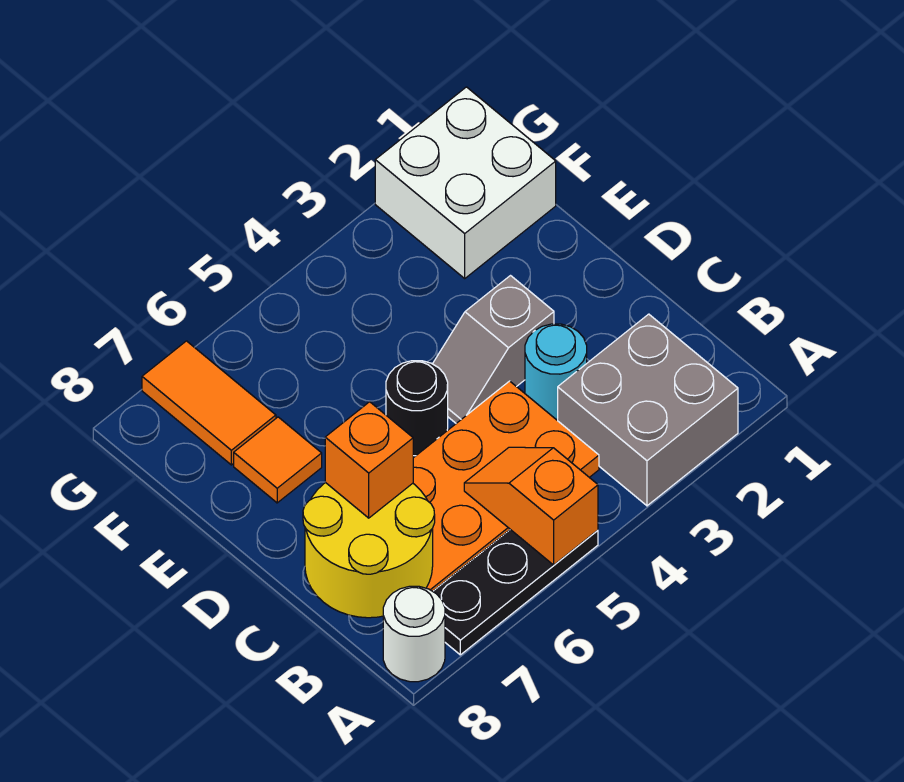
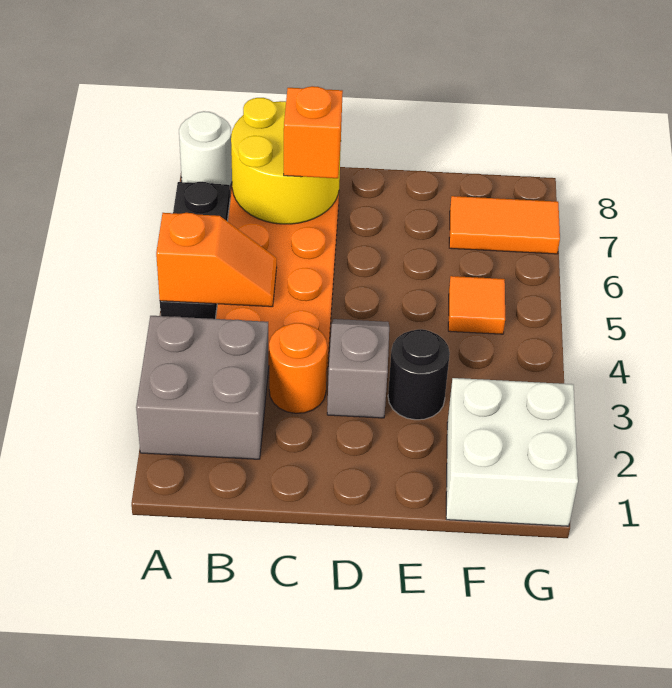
cyan 1x1 round brick [525,324,587,419] -> orange 1x1 round brick [269,323,327,413]
black 1x1 round brick [386,361,448,456] -> black 1x1 round brick moved to [388,329,450,420]
orange 1x1 tile [234,417,322,503] -> orange 1x1 tile moved to [448,276,505,334]

